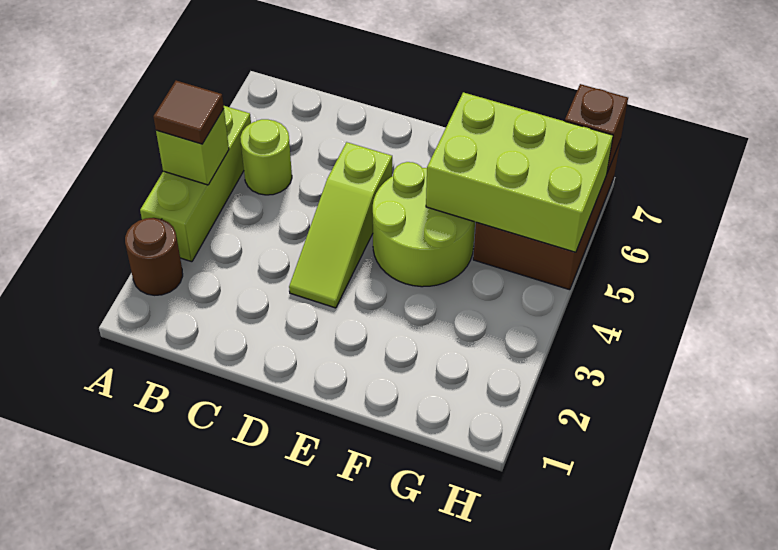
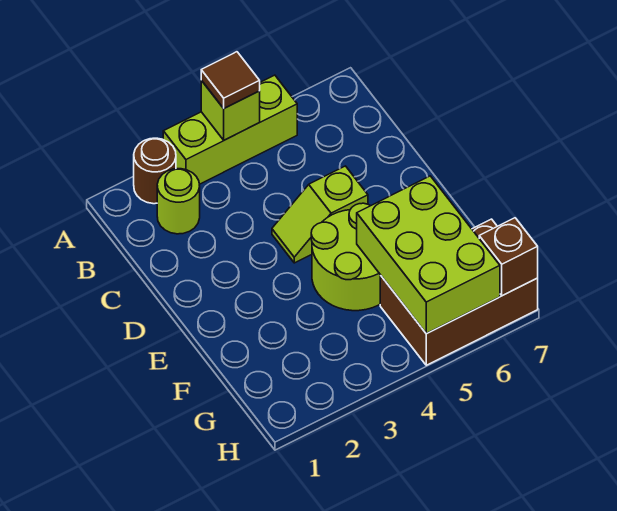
lime 1x1 round brick [240,119,292,195] -> lime 1x1 round brick moved to [157,169,200,234]
lime 1x3 slope [289,142,392,308] -> lime 1x2 slope [272,166,368,263]

